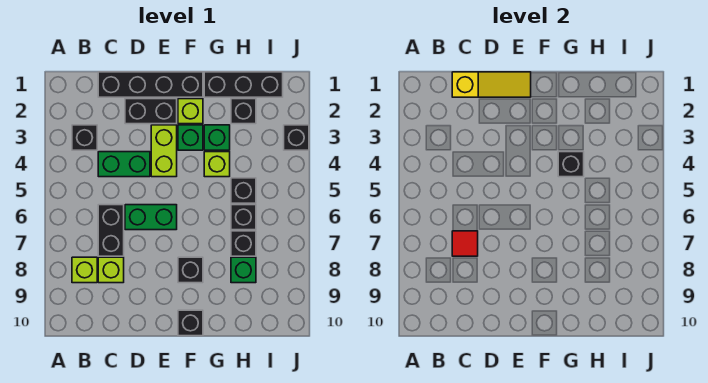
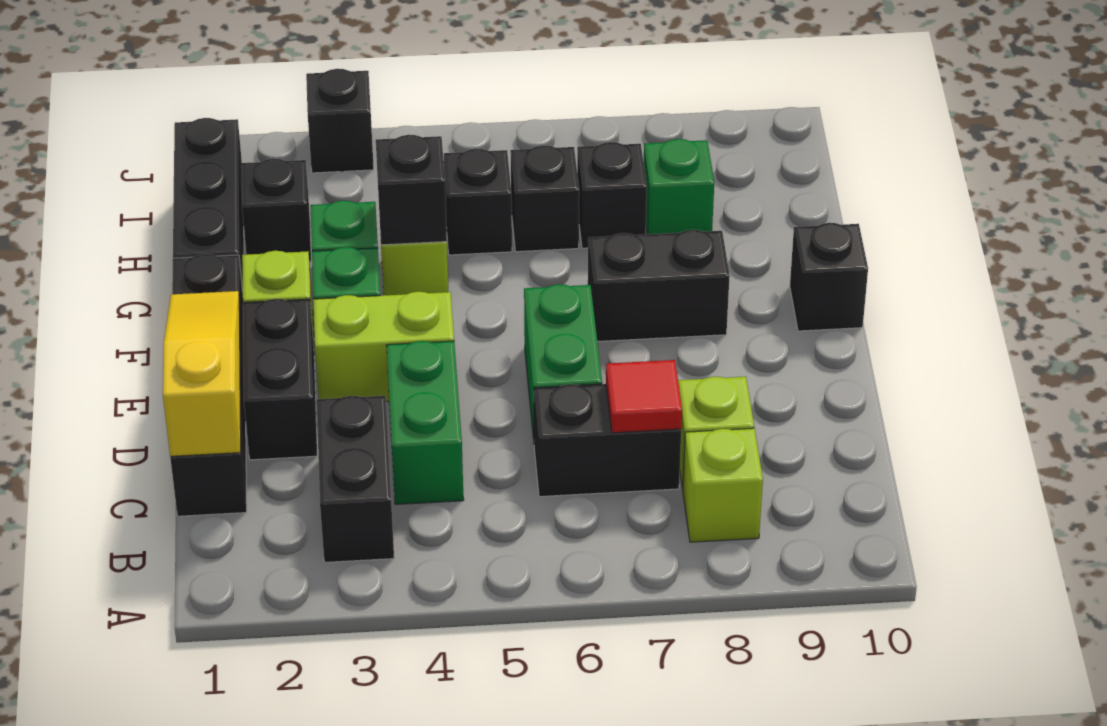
black 1x1 brick [72,125,97,150] -> black 1x2 brick [317,396,394,562]
black 1x1 brick [178,257,203,283] -> black 1x2 brick [588,230,730,342]

